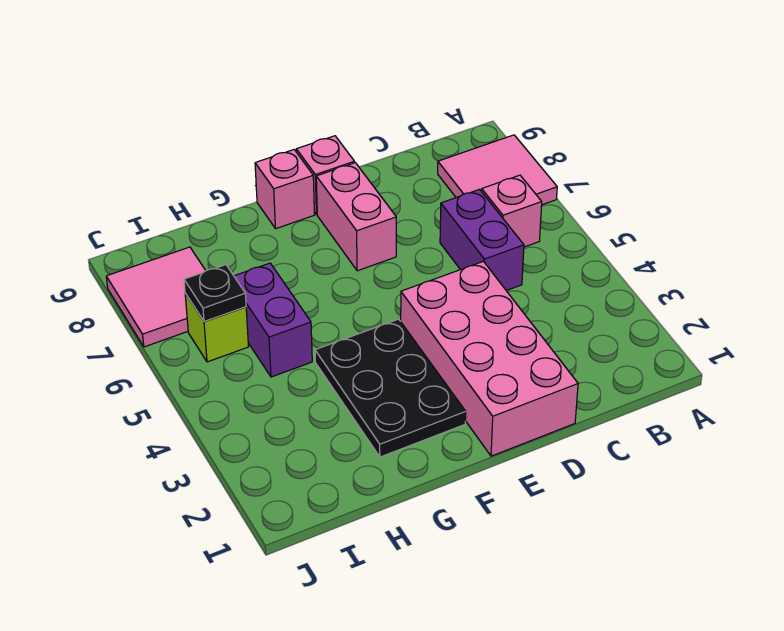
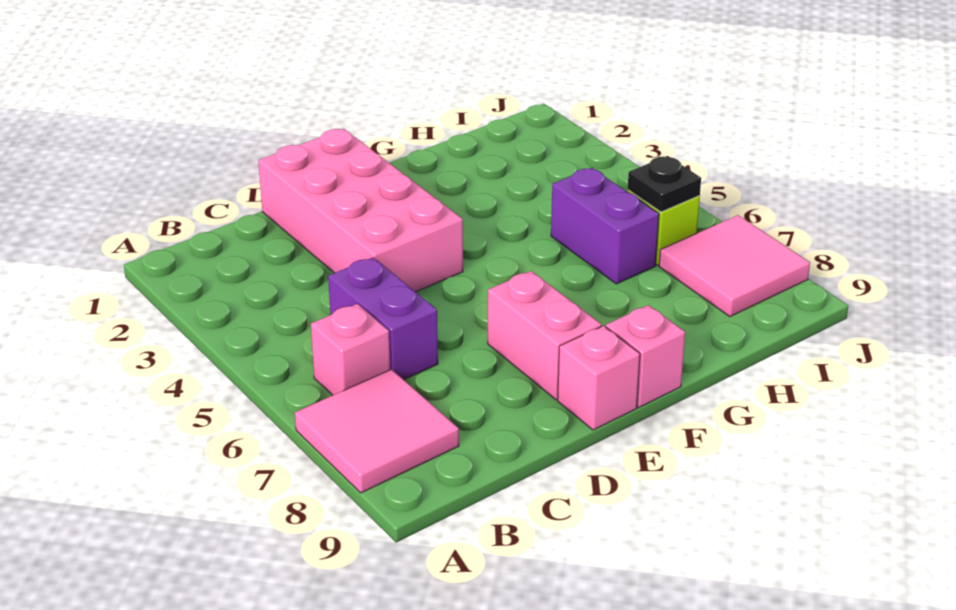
black 2x3 plate [315,319,466,457] -> none

